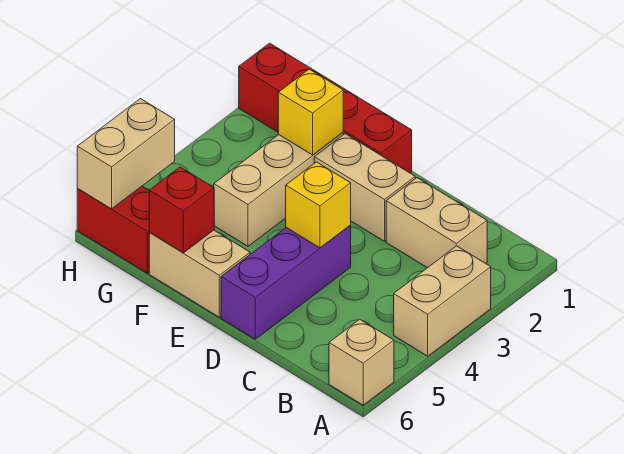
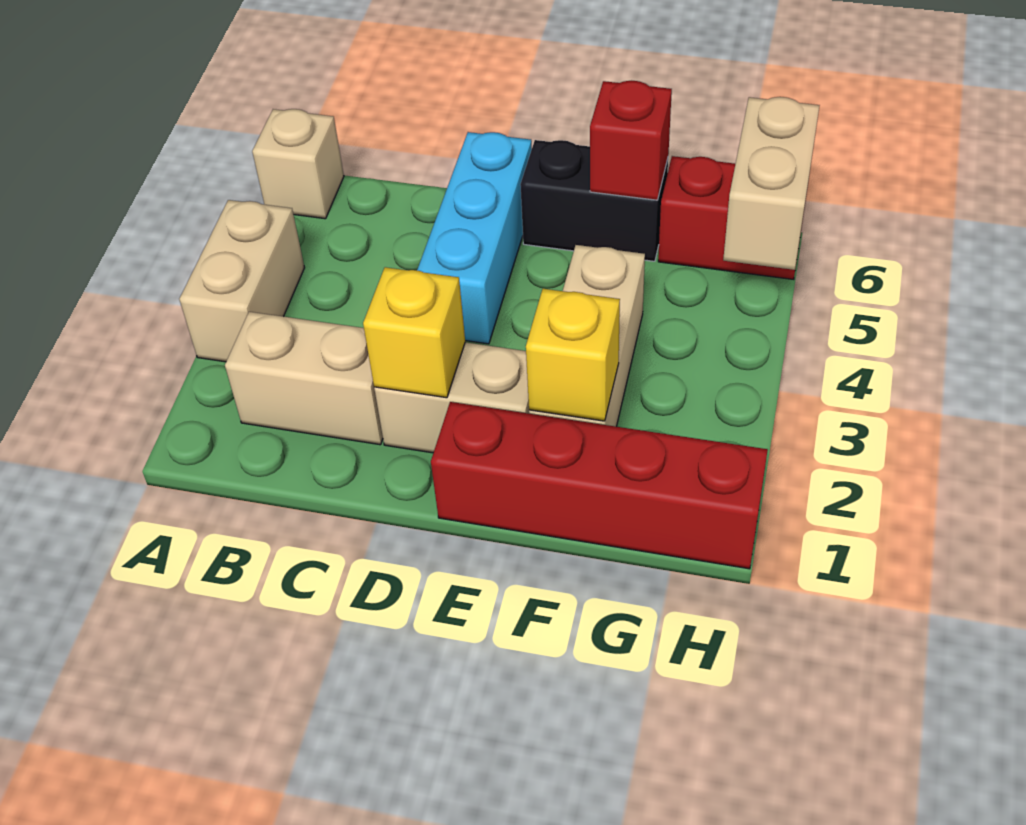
purple 1x3 brick [221,225,351,339] -> cyan 1x3 brick [417,132,532,344]
yellow 1x1 brick [286,162,351,248] -> yellow 1x1 brick moved to [363,267,465,398]
tan 1x2 brick [149,230,250,317] -> black 1x2 brick [520,140,668,261]

